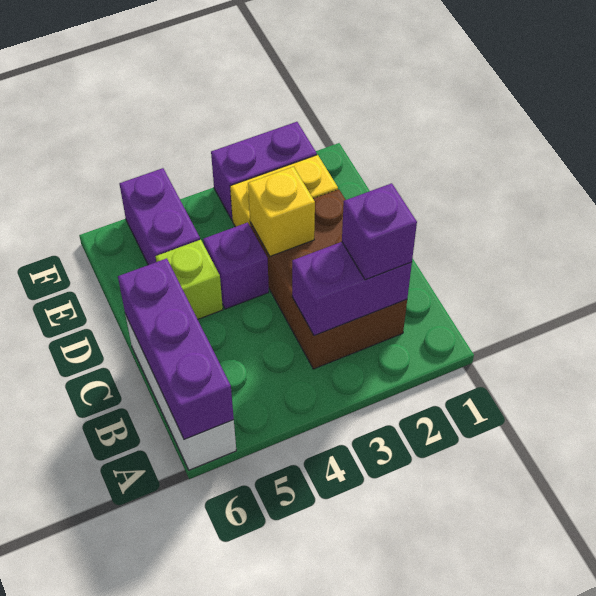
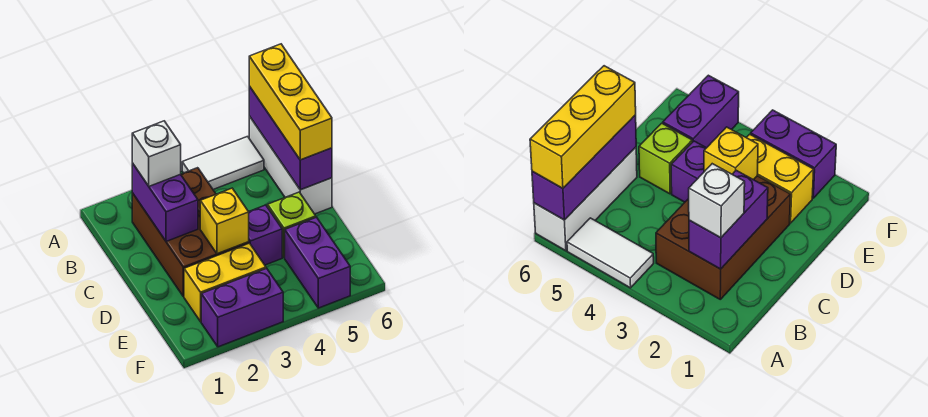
none -> white 1x2 tile [182,137,264,190]
none -> yellow 1x3 brick [249,44,332,160]
purple 1x2 brick [292,242,412,335] -> purple 1x2 brick turned to [132,163,198,242]
purple 1x1 brick [342,183,417,280] -> white 1x1 brick [132,121,181,186]

